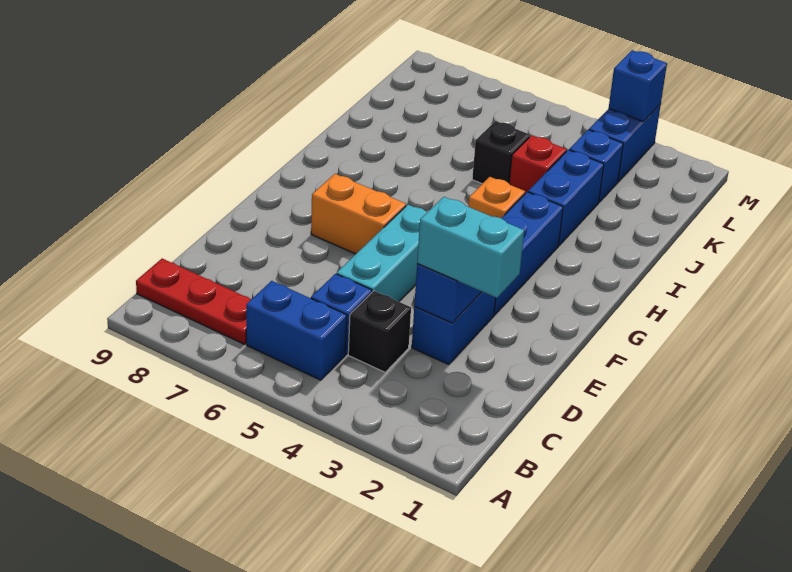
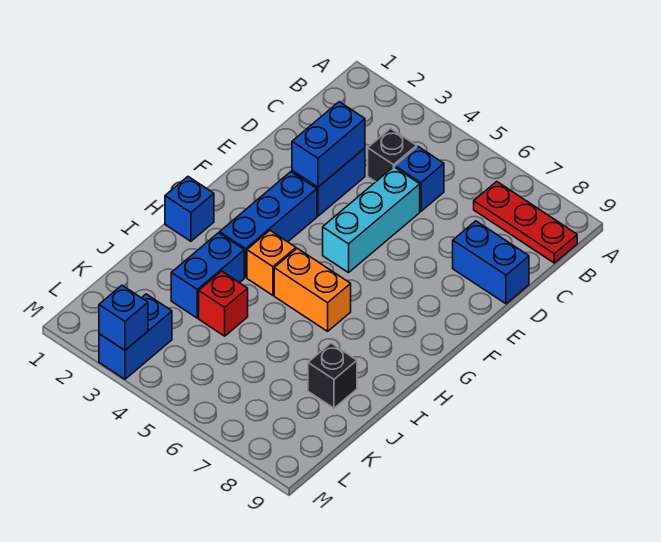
blue 1x2 brick [246,281,347,380] -> blue 1x2 brick moved to [453,221,529,304]
cyan 1x2 brick [417,197,524,298] -> none
orange 1x2 brick [311,174,406,254] -> orange 1x2 brick moved to [274,248,351,331]
black 1x1 brick [472,121,530,184] -> black 1x1 brick moved to [308,343,357,408]
blue 1x1 brick [569,130,623,202] -> blue 1x1 brick moved to [165,177,214,241]

